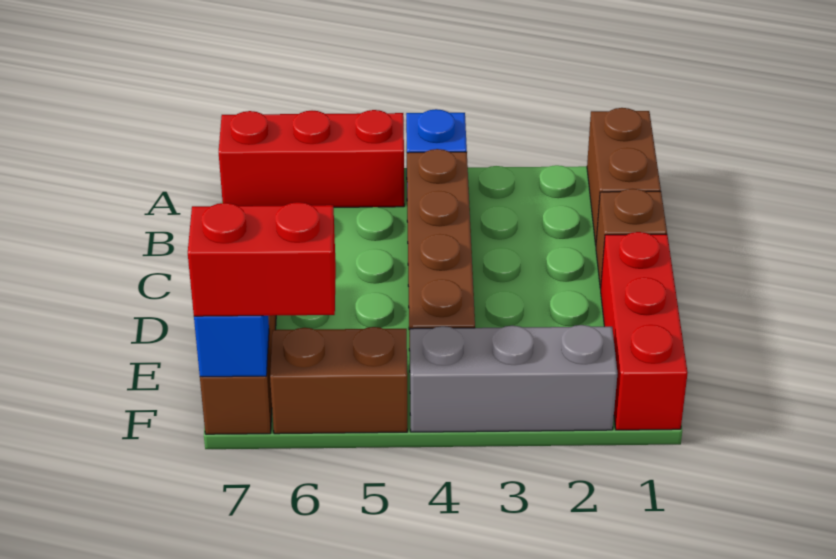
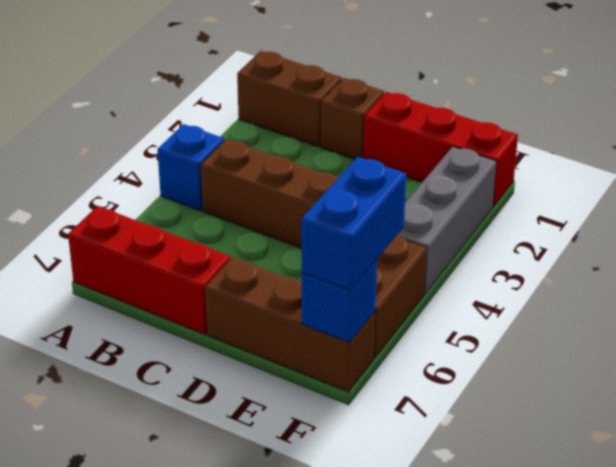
red 1x3 brick [219,110,404,207] -> red 1x3 brick turned to [68,206,231,335]
red 1x2 brick [188,202,336,316] -> blue 1x2 brick [301,157,406,291]

